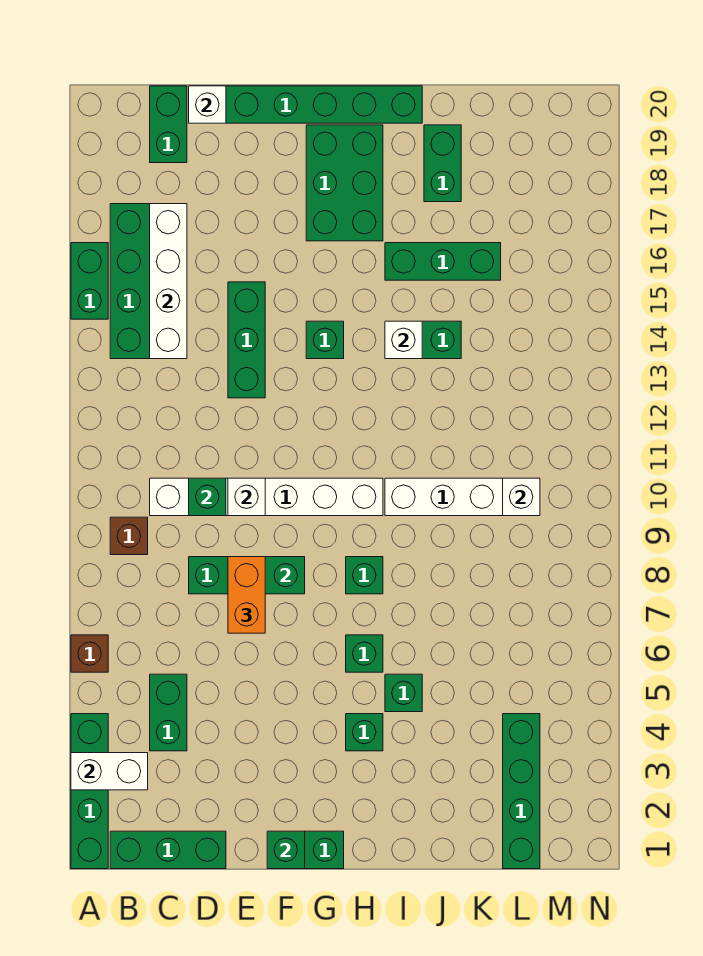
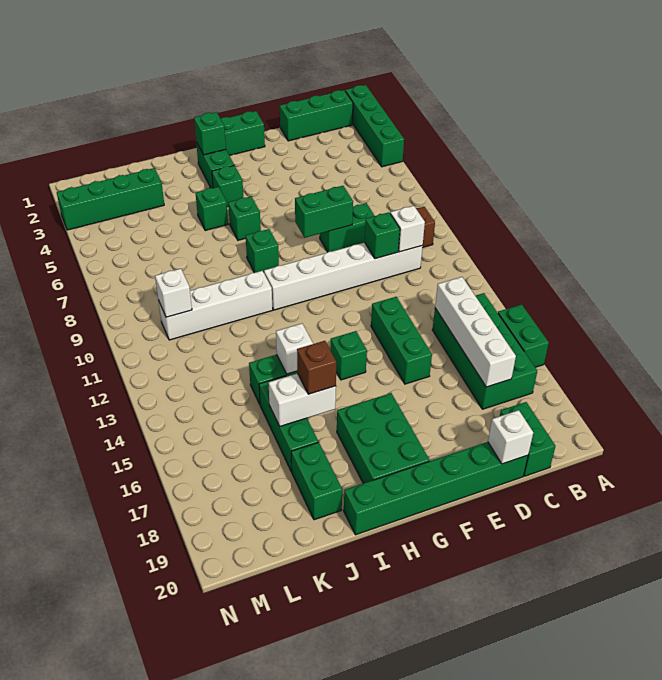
white 1x2 brick [71,753,148,790] -> white 1x2 brick moved to [268,373,336,426]
brown 1x1 brick [71,635,108,672] -> brown 1x1 brick moved to [297,341,336,394]
green 1x2 brick [150,674,187,751] -> green 1x2 brick moved to [196,142,234,188]
orange 1x2 brick [228,557,265,633] -> none
white 1x1 brick [228,478,265,516] -> white 1x1 brick moved to [390,206,425,252]
green 1x1 brick [267,831,305,869] -> green 1x1 brick moved to [194,112,226,155]
green 1x3 brick [385,243,501,280] -> green 1x3 brick turned to [259,376,318,471]
green 1x4 brick [503,714,540,869] -> green 1x4 brick turned to [57,168,164,230]

